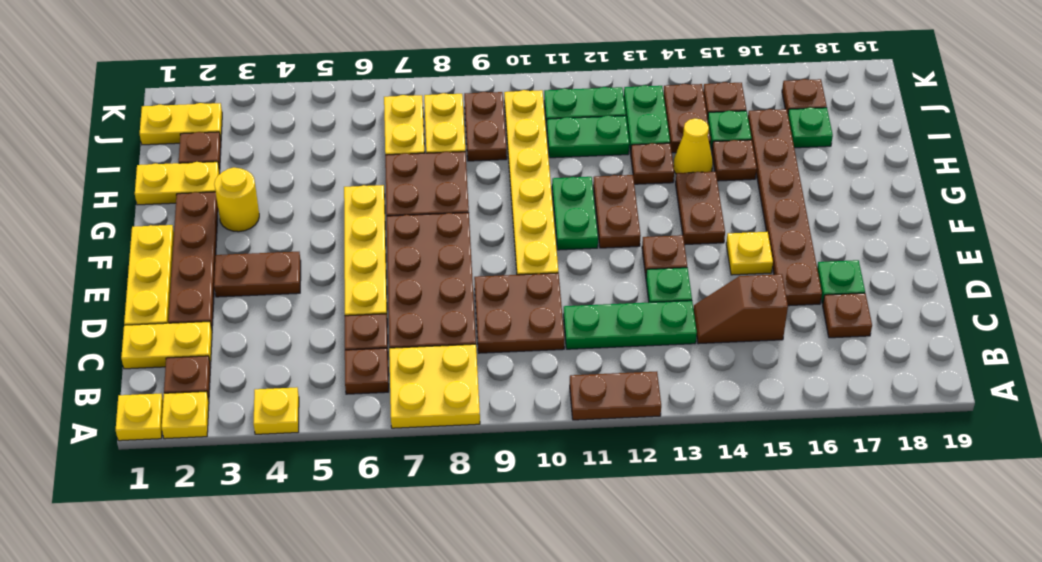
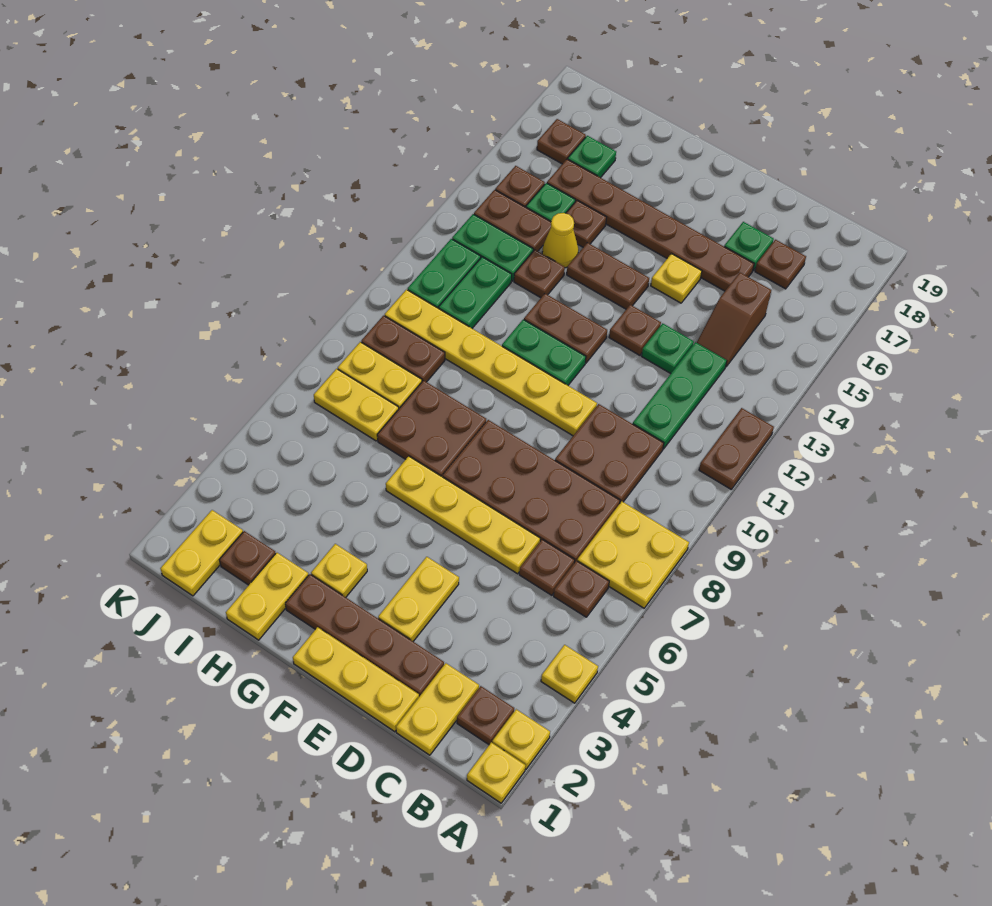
brown 1x2 plate [214,252,301,297] -> yellow 1x2 plate [378,557,459,641]
yellow 1x1 round brick [214,168,259,232] -> yellow 1x1 plate [311,544,367,597]

